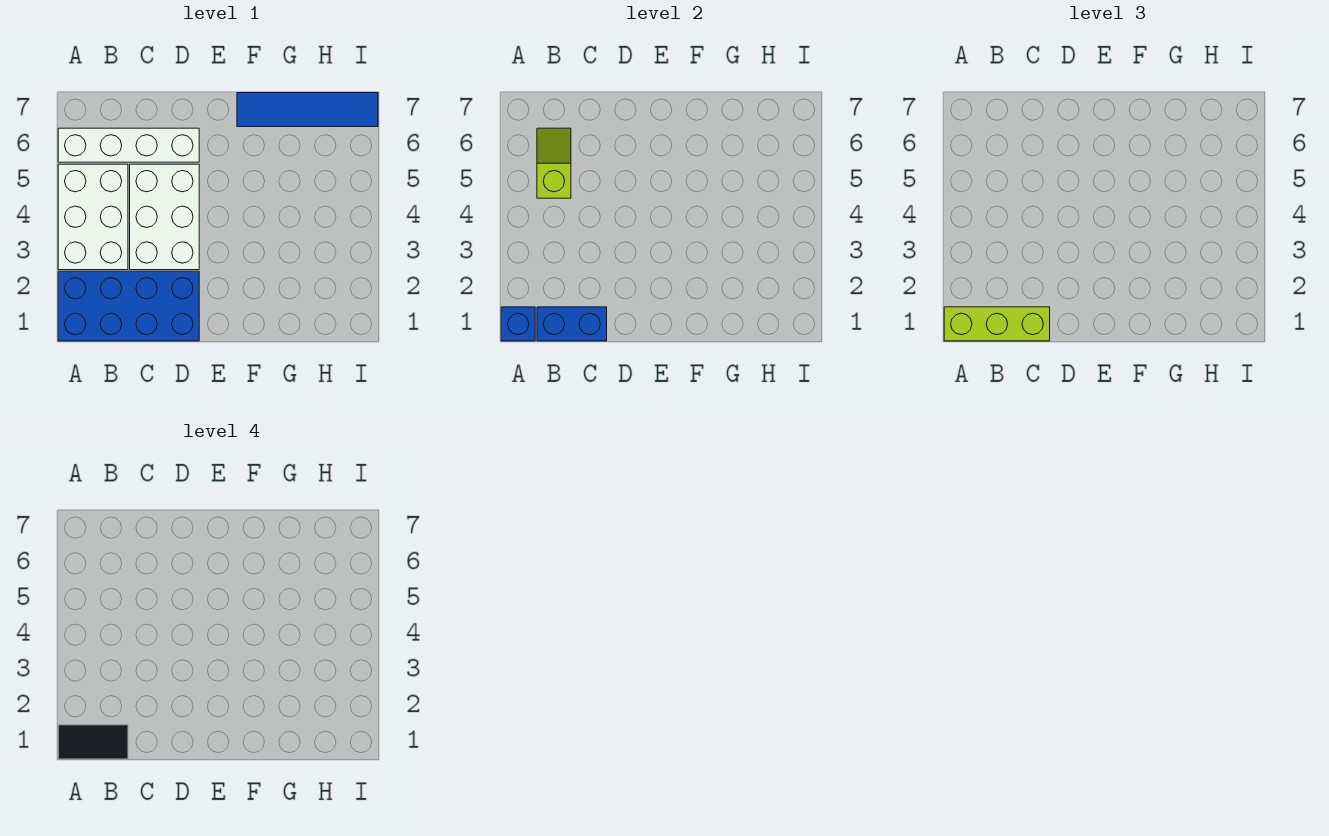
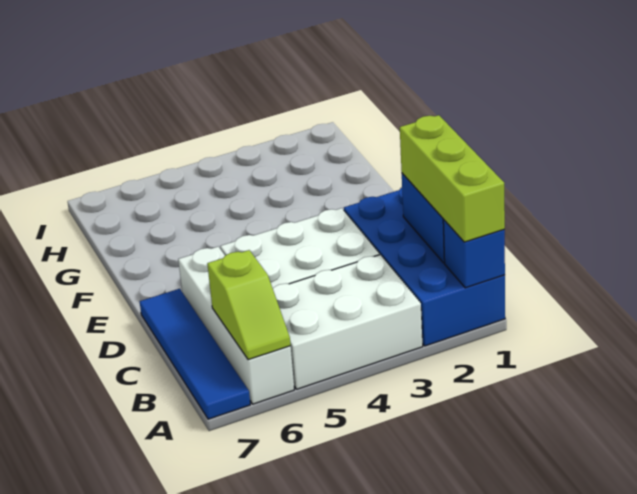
black 1x2 tile [58,725,128,759] -> none
lime 1x2 slope [537,128,571,198] -> lime 1x2 slope turned to [207,250,291,360]
blue 1x4 tile [237,93,378,127] -> blue 1x4 tile moved to [140,289,250,419]

